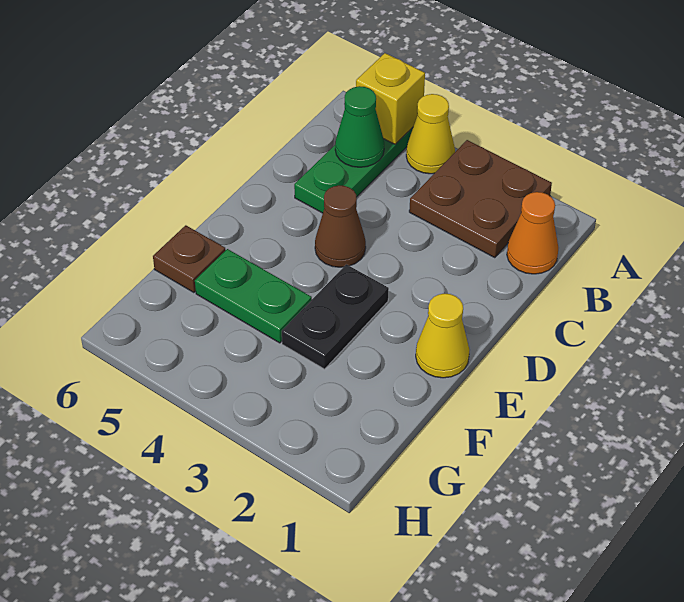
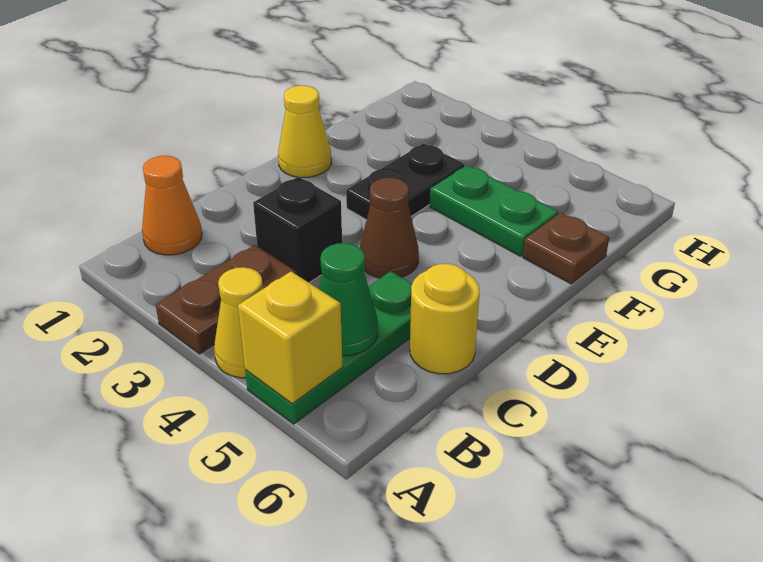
brown 2x2 plate [409,140,552,258] -> brown 1x2 plate [156,245,296,354]
none -> black 1x1 brick [253,177,342,283]
none -> yellow 1x1 round brick [410,264,480,374]

